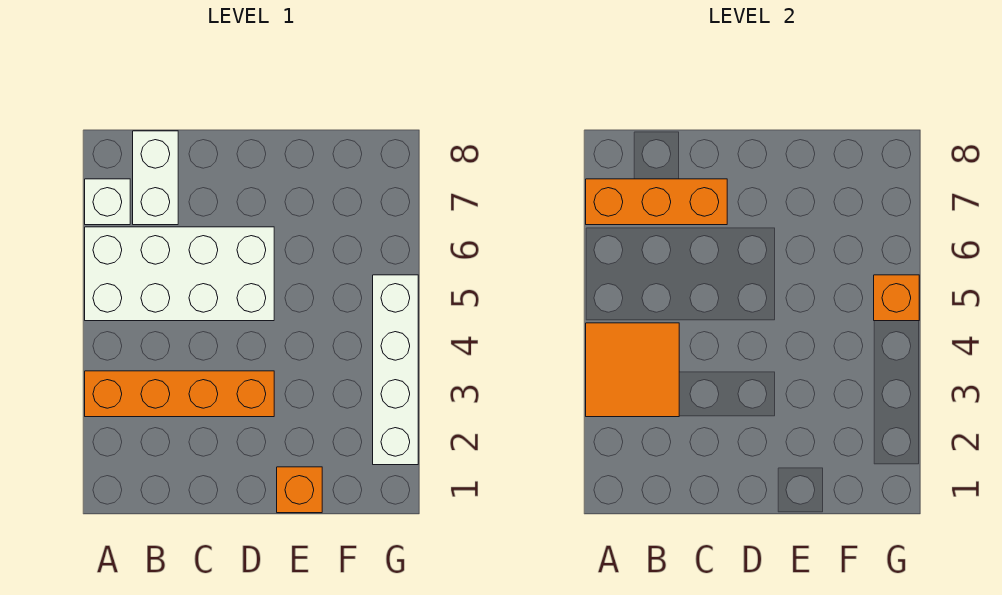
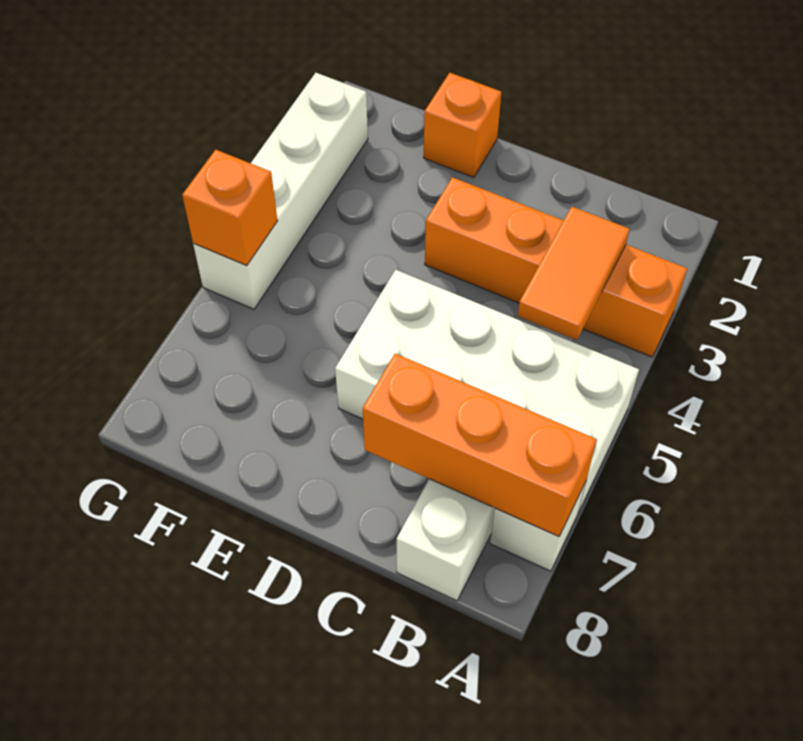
orange 2x2 tile [586,323,679,417] -> orange 1x2 tile [518,207,630,340]

